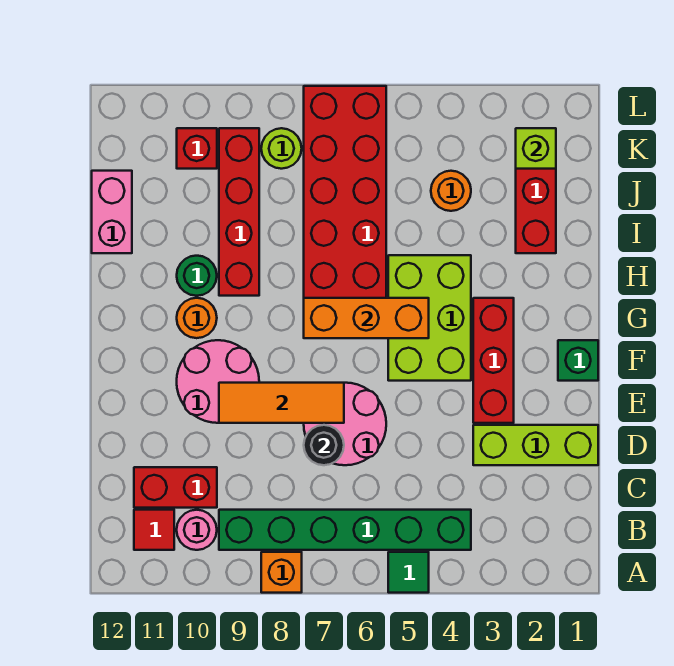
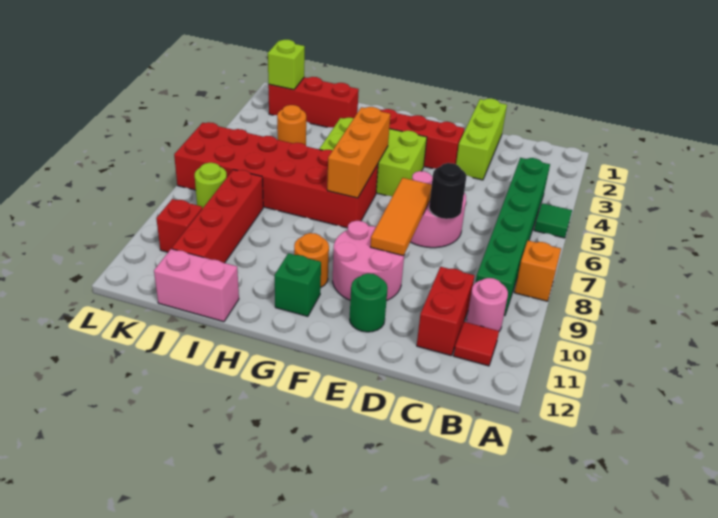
green 1x1 brick [558,340,598,381] -> green 1x1 brick moved to [275,253,321,316]
red 1x4 brick [219,128,259,296] -> red 1x4 brick turned to [172,170,263,263]
green 1x1 round brick [177,256,217,296] -> green 1x1 round brick moved to [350,273,388,332]

